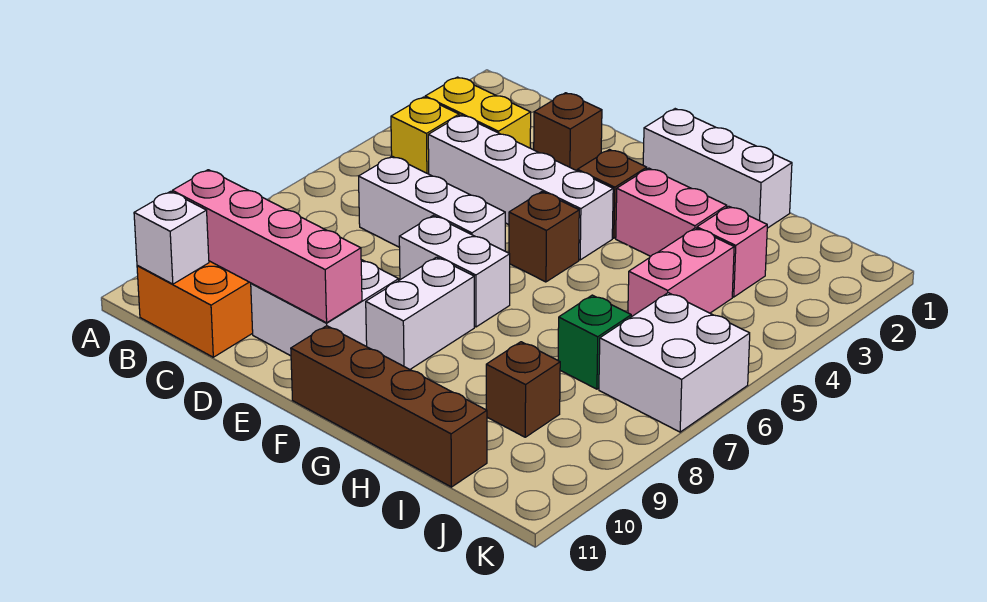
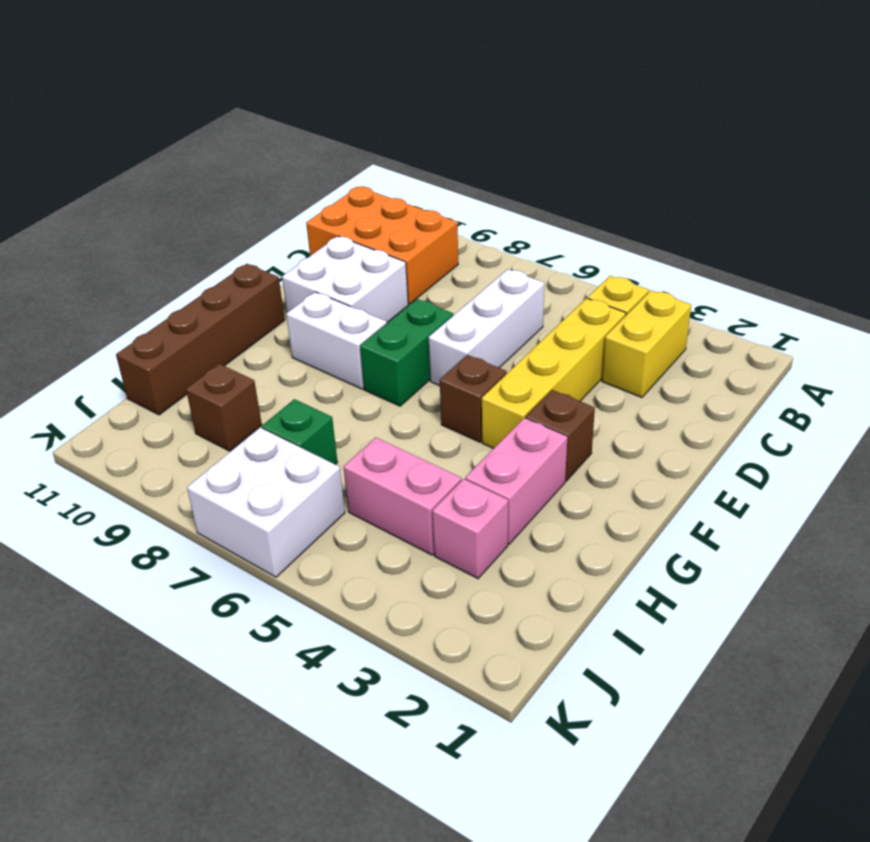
pink 1x4 brick [172,170,362,323] -> none
white 1x1 brick [134,192,209,284] -> none
white 1x4 brick [428,115,613,260] -> yellow 1x4 brick [482,298,626,448]
brown 1x1 brick [534,93,602,171] -> none
white 1x2 brick [399,216,510,327] -> green 1x2 brick [360,299,453,406]
white 1x3 brick [643,109,792,228] -> none

